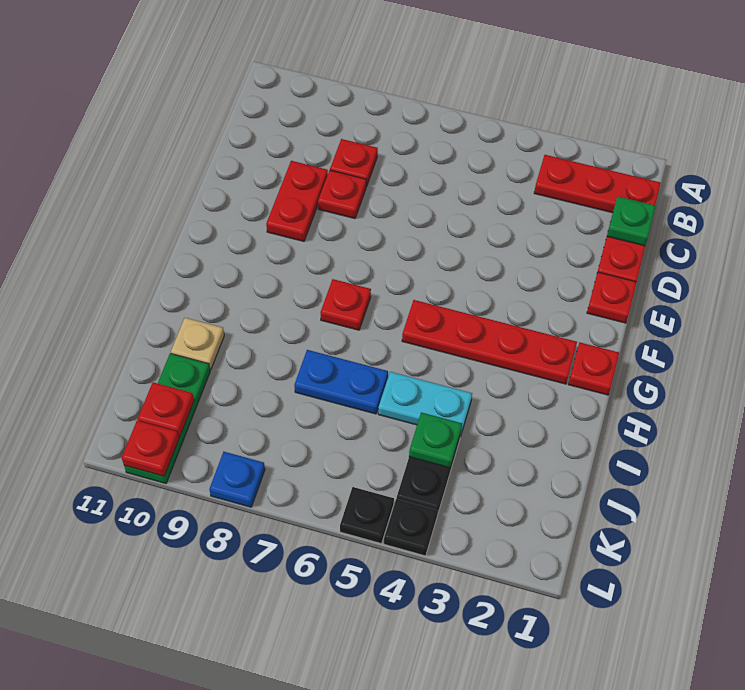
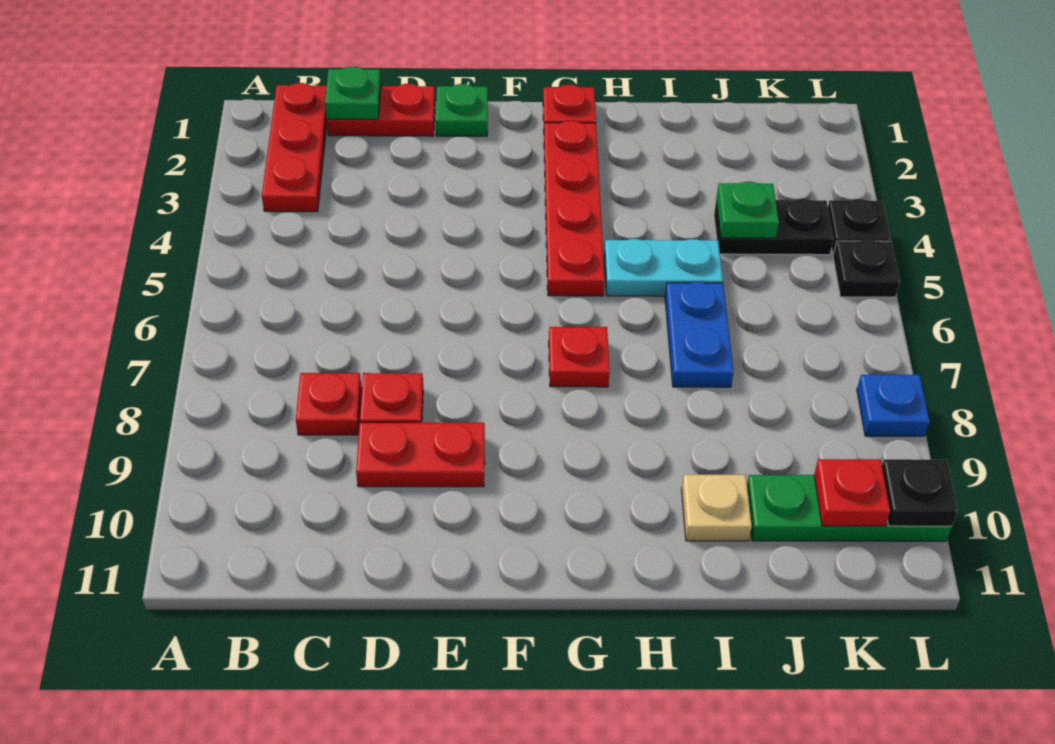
red 1x1 plate [587,272,637,323] -> green 1x1 plate [436,84,488,136]
cyan 1x2 plate [378,372,472,434] -> cyan 1x2 plate turned to [604,239,723,296]
red 1x1 plate [122,421,179,476] -> black 1x1 plate [882,459,958,526]

